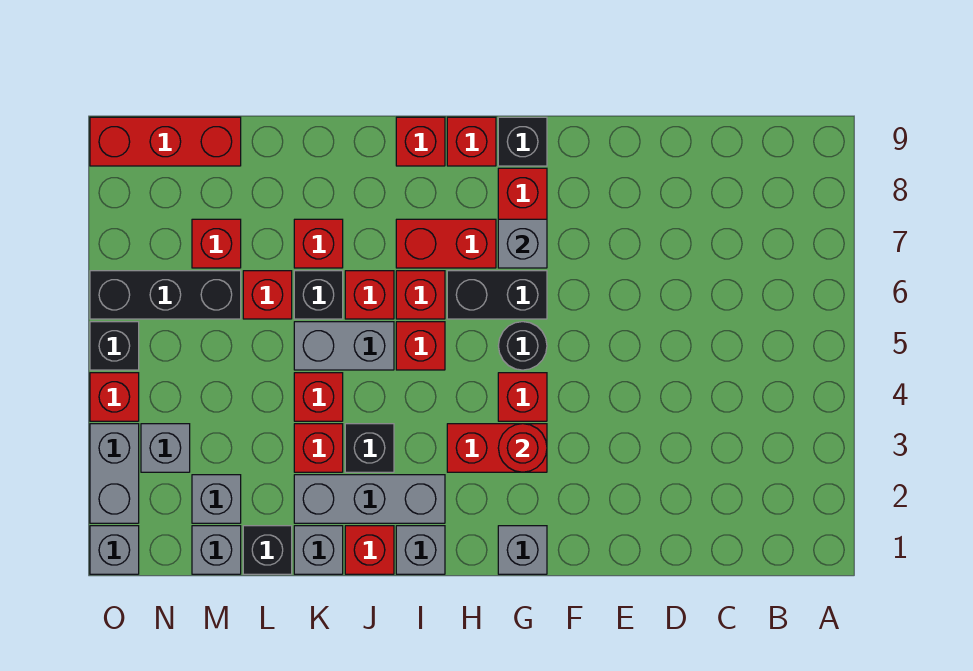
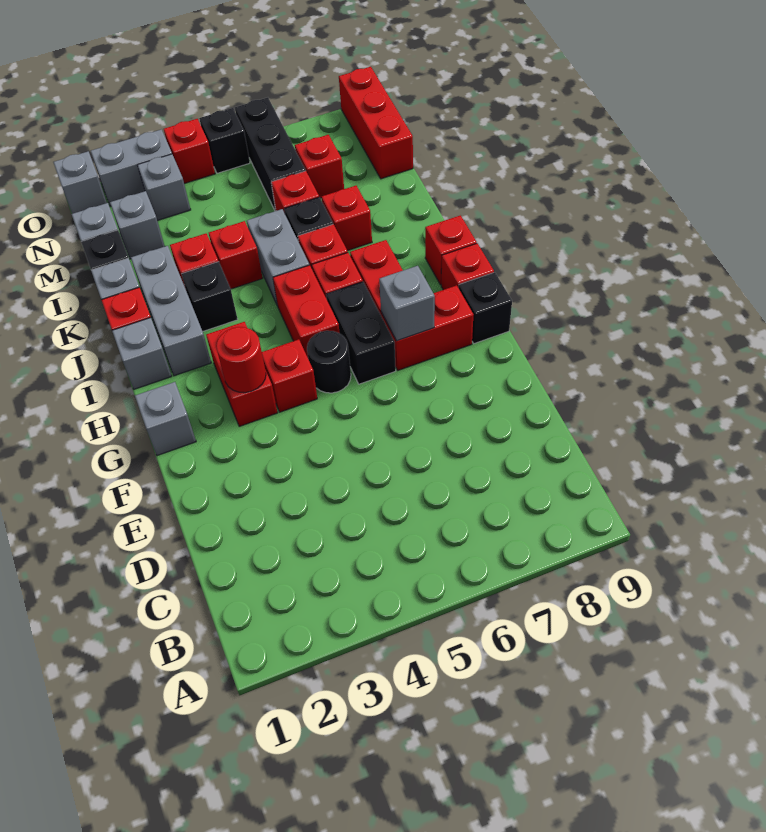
red 1x1 brick [396,322,445,370] -> red 1x2 brick [273,265,340,357]

